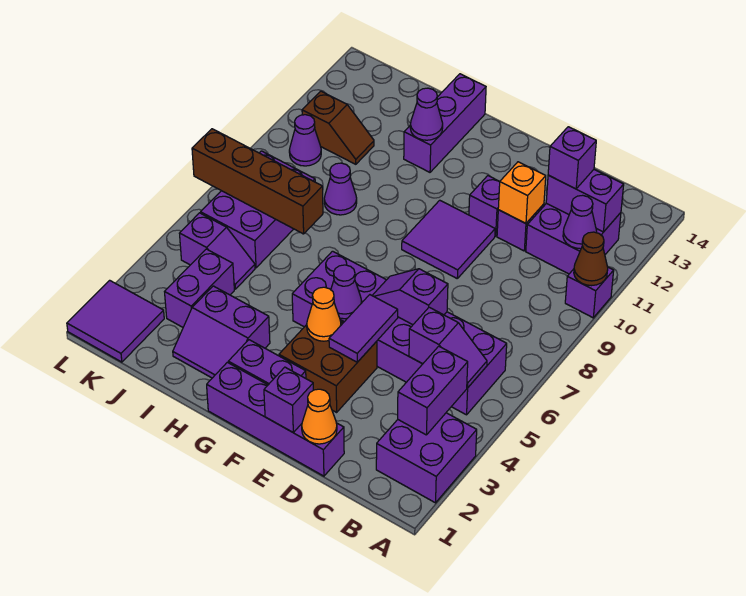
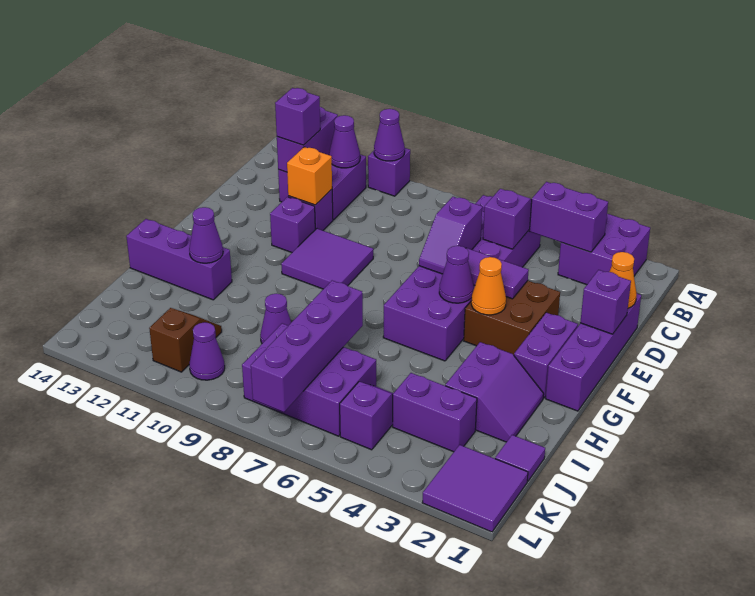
brown 1x1 cone [574,232,608,286] -> purple 1x1 cone [374,109,405,161]
brown 1x4 brick [192,129,323,234] -> purple 1x4 brick [251,281,363,412]
none -> purple 1x1 tile [495,435,545,481]

